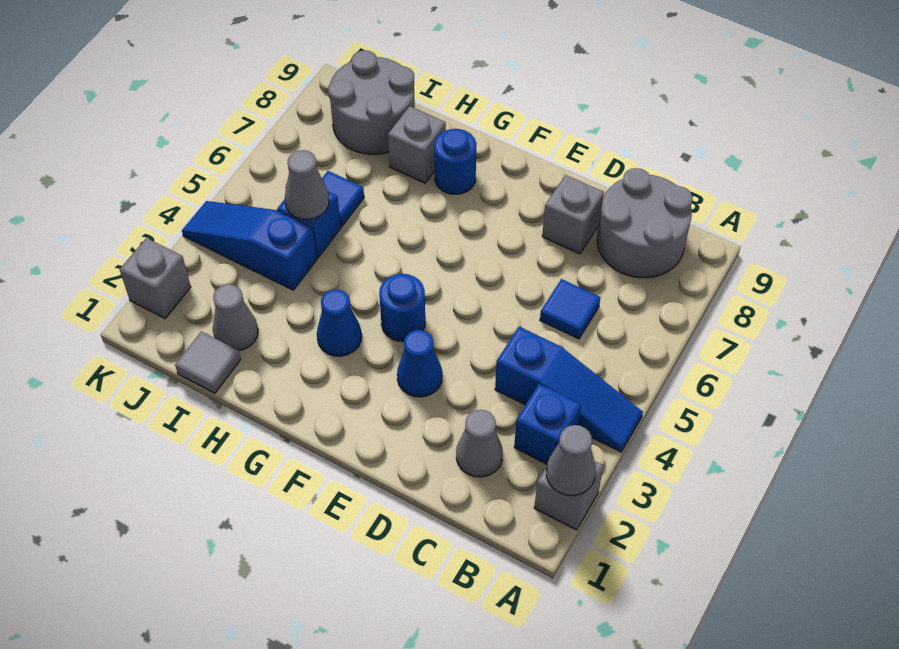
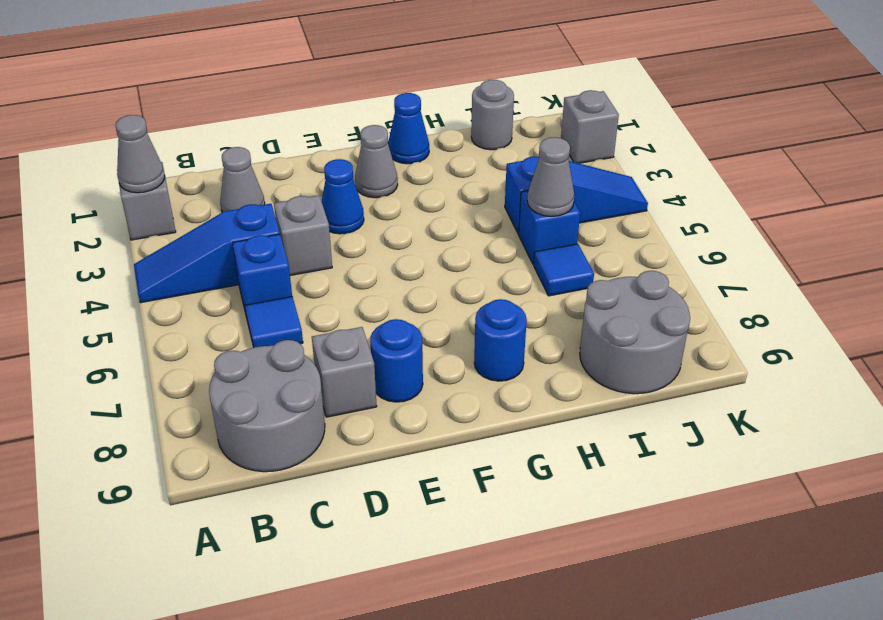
blue 1x1 brick [514,384,581,464] -> blue 1x1 brick moved to [233,234,292,313]
blue 1x1 round brick [379,274,425,342] -> blue 1x1 round brick moved to [370,319,423,402]
blue 1x1 cone [317,289,362,356] -> blue 1x1 cone moved to [388,93,429,164]
grey 1x1 brick [388,106,446,183] -> grey 1x1 brick moved to [274,195,332,275]
grey 1x1 tile [175,331,241,393] -> grey 1x1 round brick [471,80,514,150]
grey 1x1 cone [213,284,258,351] -> grey 1x1 cone moved to [355,125,398,198]

